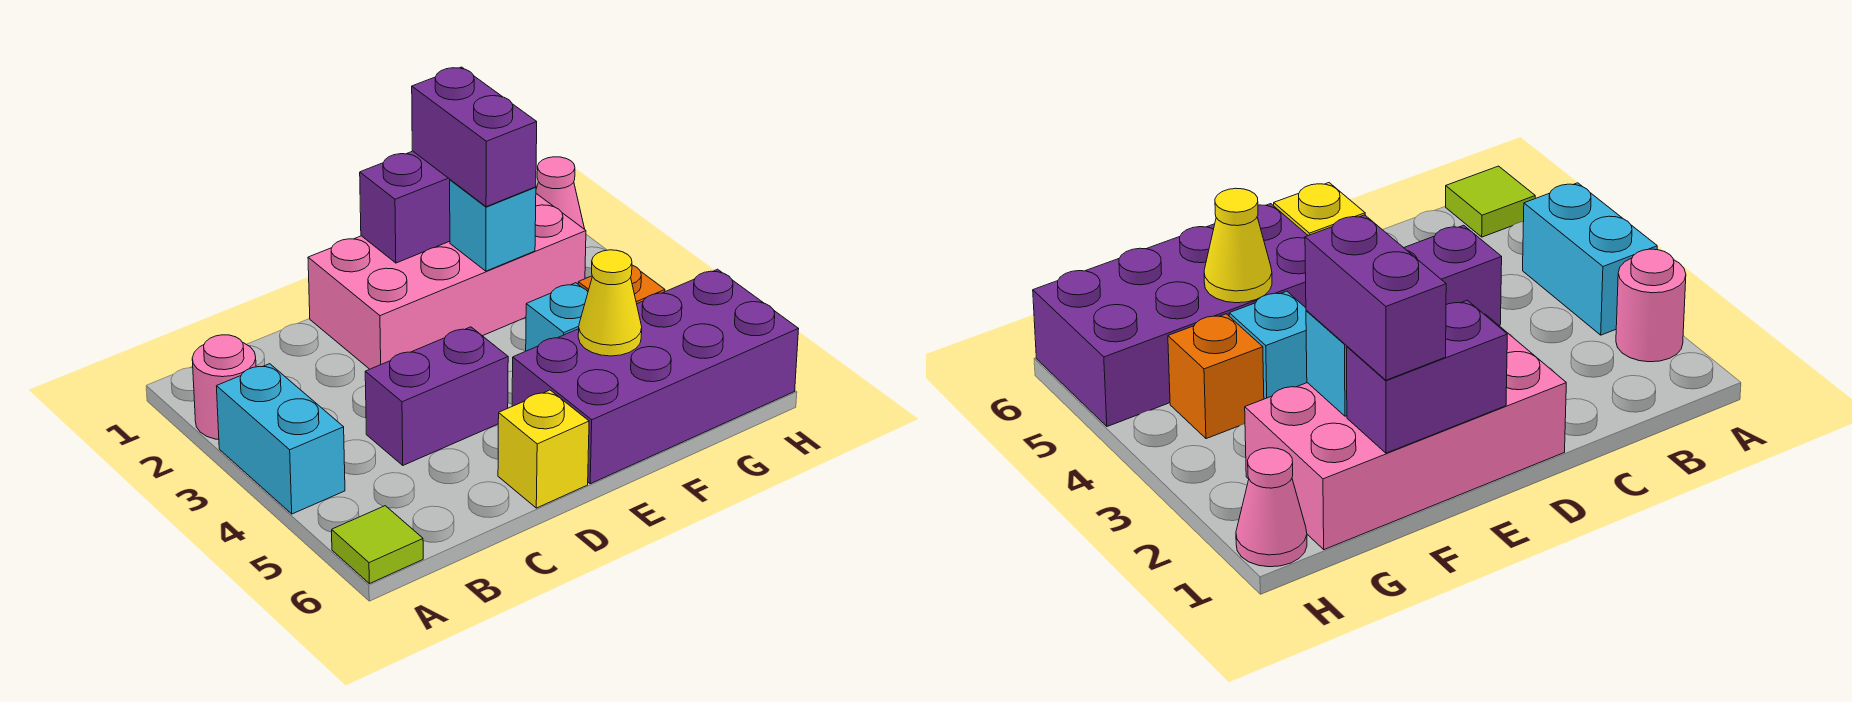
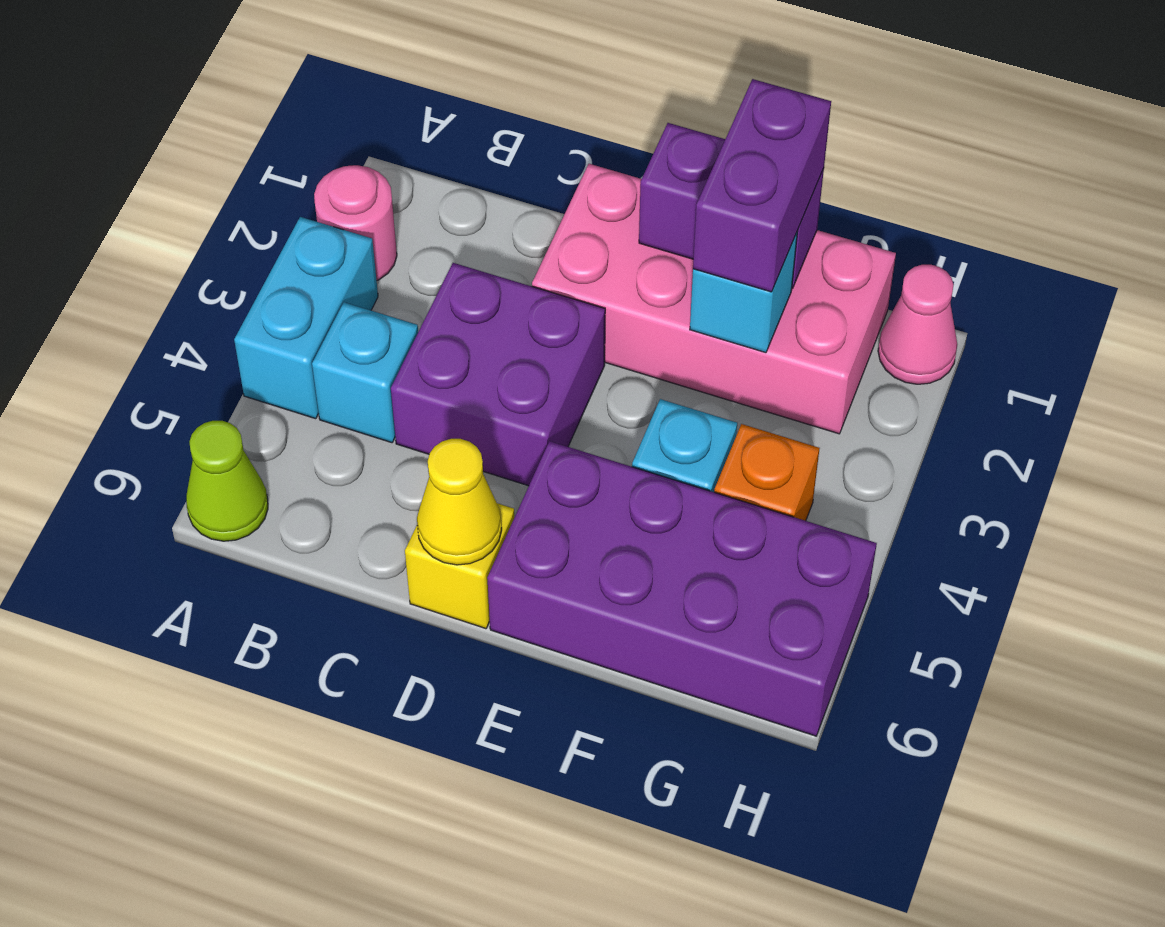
lime 1x1 tile [332,506,423,584] -> lime 1x1 cone [186,421,268,541]
none -> cyan 1x1 brick [312,302,418,443]
purple 1x2 brick [365,327,508,465] -> purple 2x2 brick [391,263,605,486]
yellow 1x1 cone [578,250,642,356] -> yellow 1x1 cone moved to [417,439,502,565]

